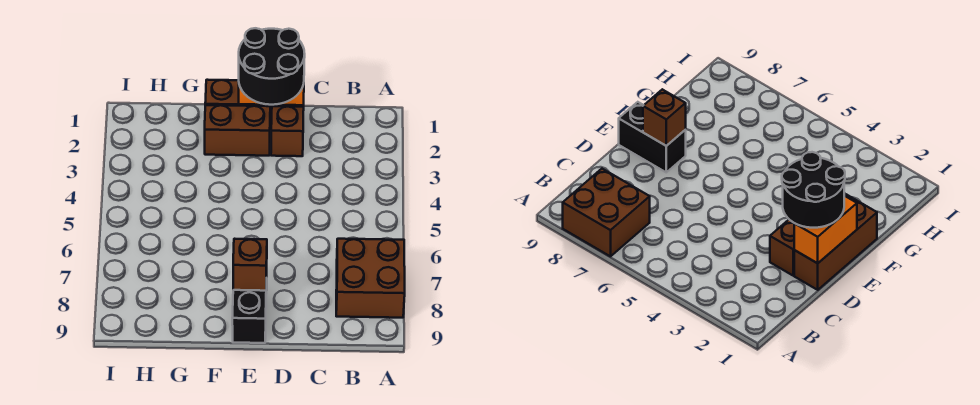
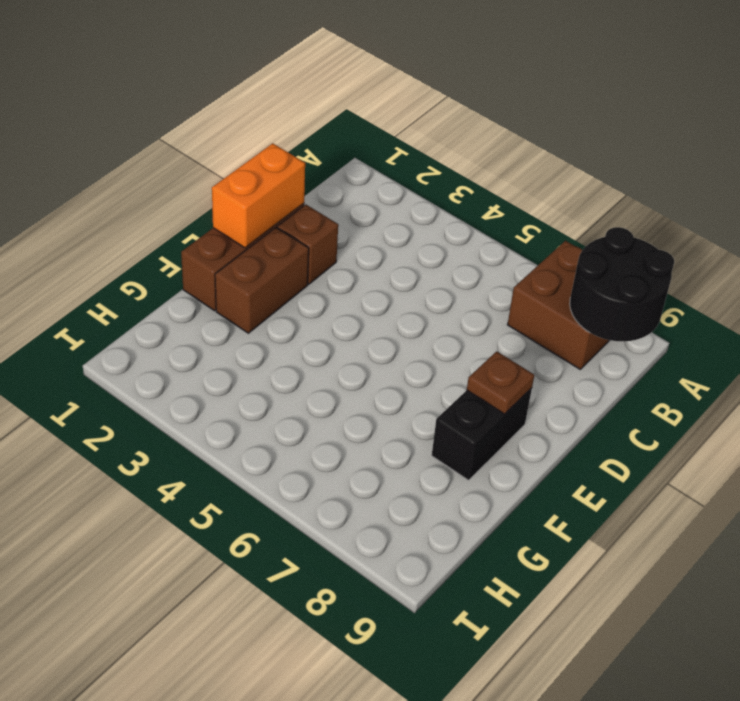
black 2x2 round brick [239,28,305,105] -> black 2x2 round brick moved to [570,227,674,341]
black 1x2 brick [232,278,267,343] -> black 1x2 brick turned to [432,388,532,480]
brown 1x1 brick [233,239,267,291] -> brown 1x1 plate [467,351,534,414]

